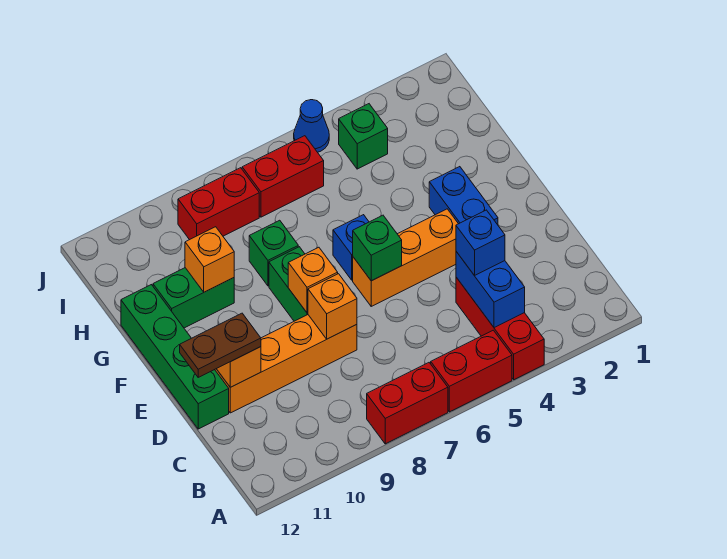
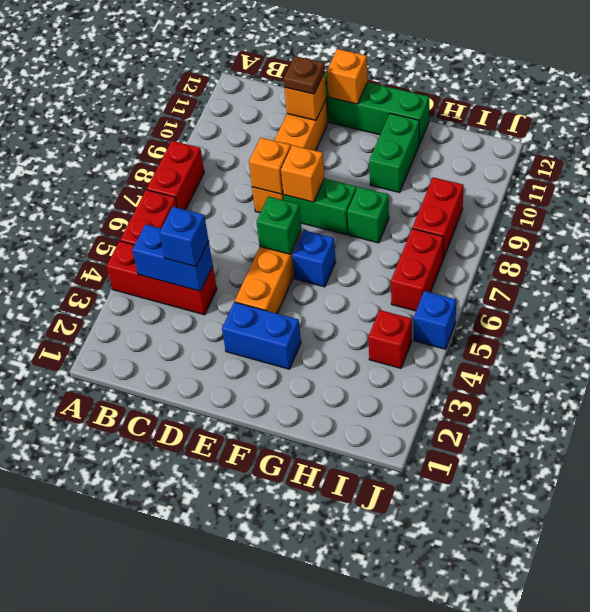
brown 1x2 plate [180,313,261,377] -> brown 1x1 plate [284,56,325,94]
orange 1x1 brick [185,227,234,292] -> orange 1x1 brick moved to [327,49,368,104]
green 1x1 brick [339,104,388,169] -> red 1x1 brick [368,310,412,368]
blue 1x1 cone [294,100,329,152] -> blue 1x1 brick [414,291,456,349]

